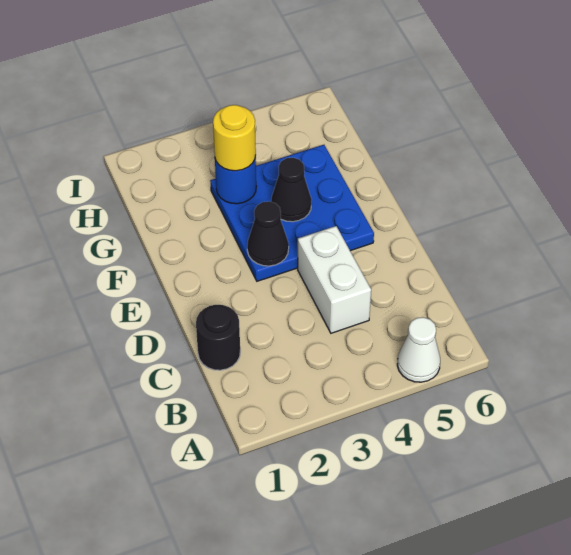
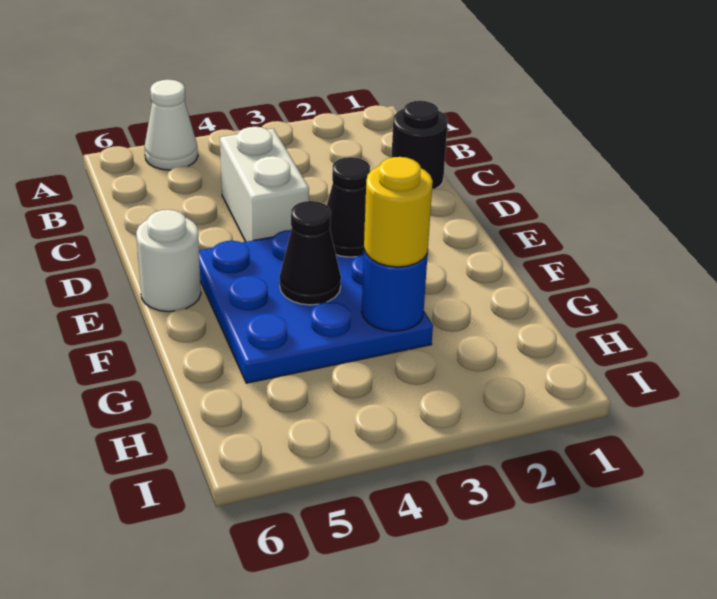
none -> white 1x1 round brick [136,210,201,312]

